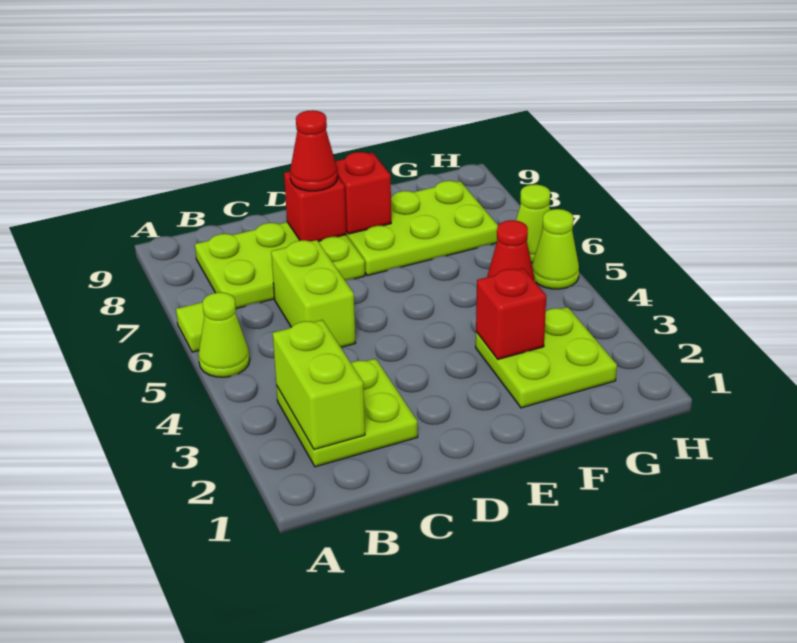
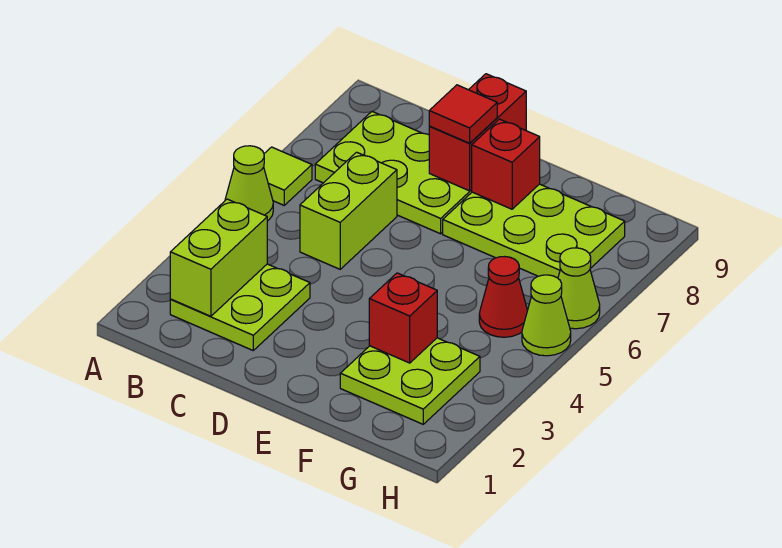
red 1x1 brick [284,171,346,241] -> red 1x2 brick [429,74,526,191]
red 1x1 cone [290,110,338,191] -> red 1x1 tile [429,85,497,143]

